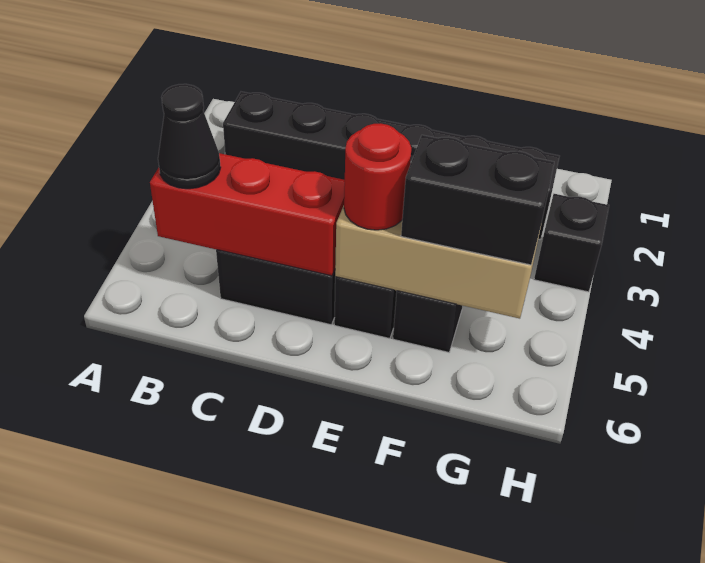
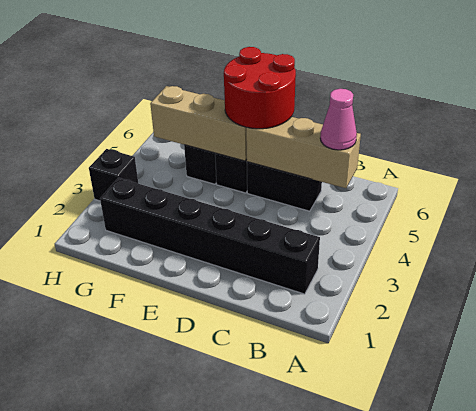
red 1x3 brick [150,153,345,276] -> tan 1x3 brick [246,117,361,188]
black 1x1 cone [158,84,221,189] -> pink 1x1 cone [320,89,357,150]
red 1x1 round brick [344,123,411,230] -> red 2x2 round brick [224,47,296,129]
black 1x2 brick [401,135,554,265] -> none

